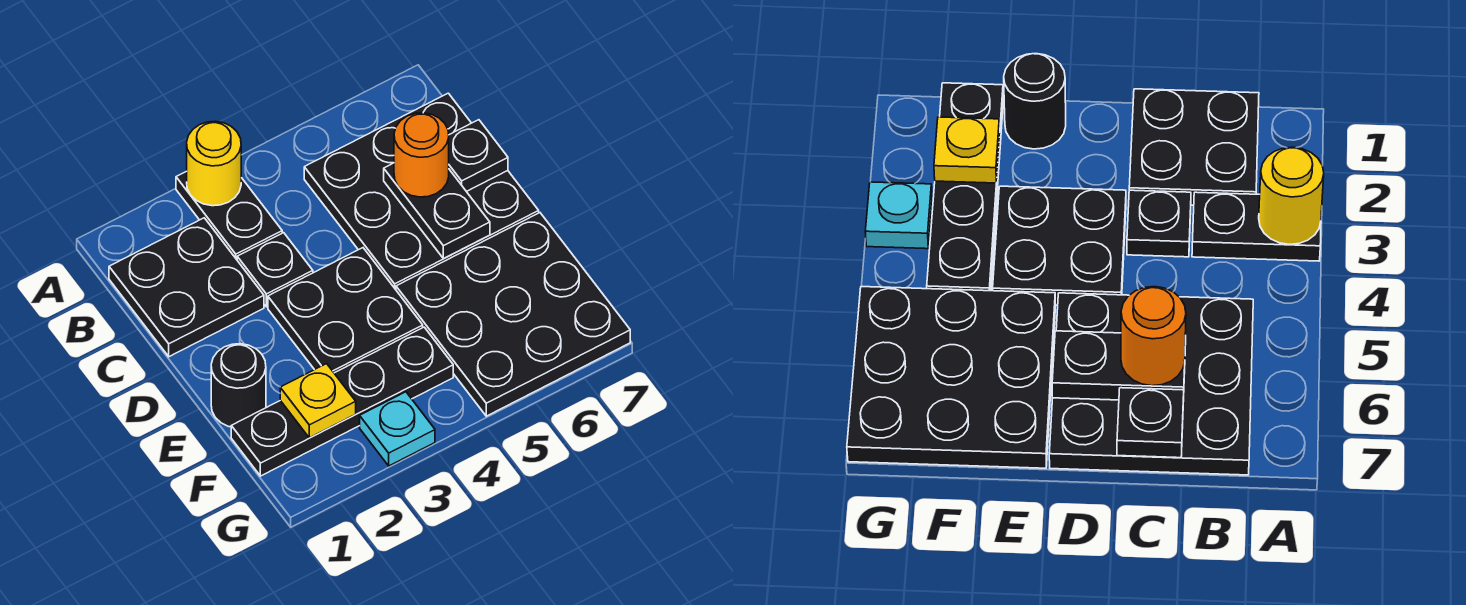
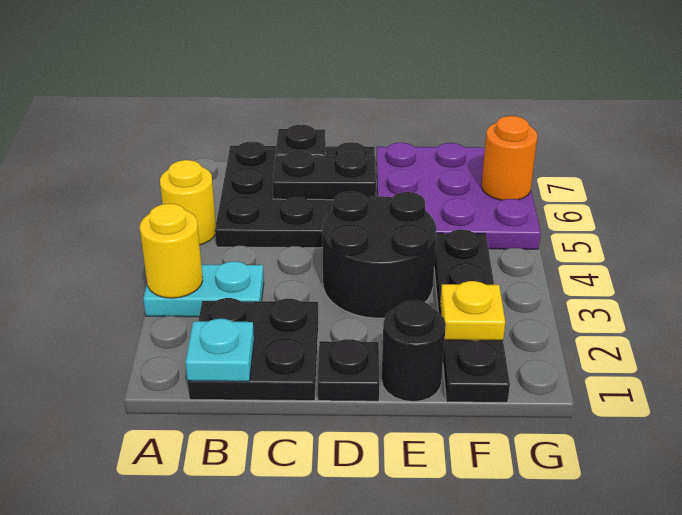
black 1x2 plate [176,171,282,260] -> cyan 1x2 plate [143,262,264,317]
none -> yellow 1x1 round brick [160,160,216,245]
black 1x1 plate [237,233,313,307] -> black 1x1 plate moved to [318,339,380,401]
orange 1x1 round brick [394,113,449,197] -> orange 1x1 round brick moved to [481,116,537,200]
black 2x2 plate [268,248,423,373] -> black 2x2 round brick [322,192,437,318]
black 3x3 plate [396,213,630,416] -> purple 3x3 plate [376,143,541,249]
cyan 1x1 plate [360,392,435,466] -> cyan 1x1 plate moved to [185,319,254,381]

